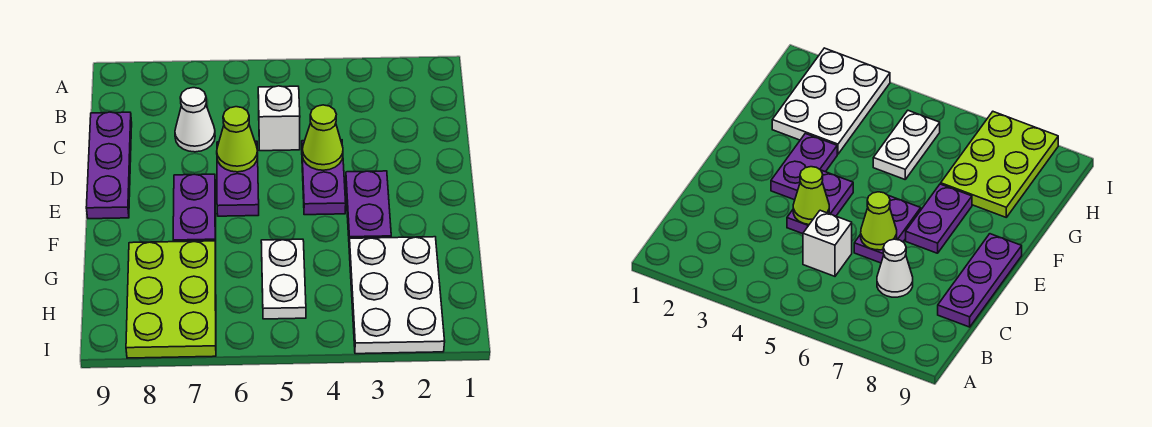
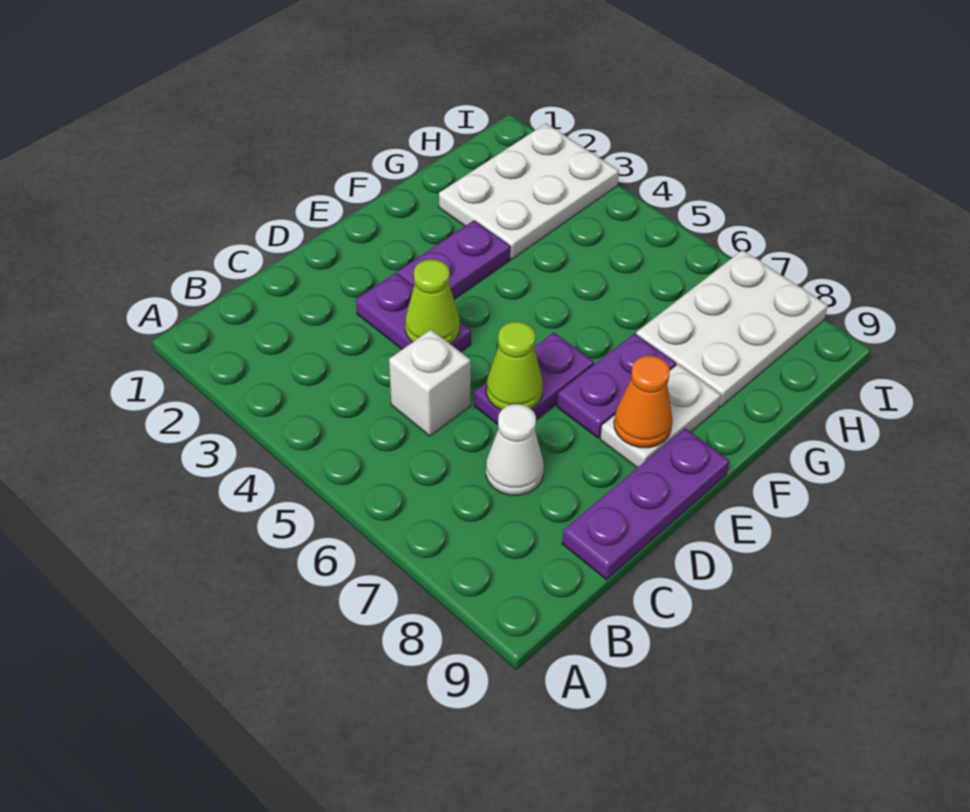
purple 1x2 plate [302,140,346,215] -> purple 1x2 plate turned to [356,273,471,352]
none -> orange 1x1 cone [614,356,673,448]
white 1x2 plate [261,239,306,319] -> white 1x2 plate moved to [600,364,721,468]
lime 2x3 plate [126,241,216,358] -> white 2x3 plate [636,250,828,407]

